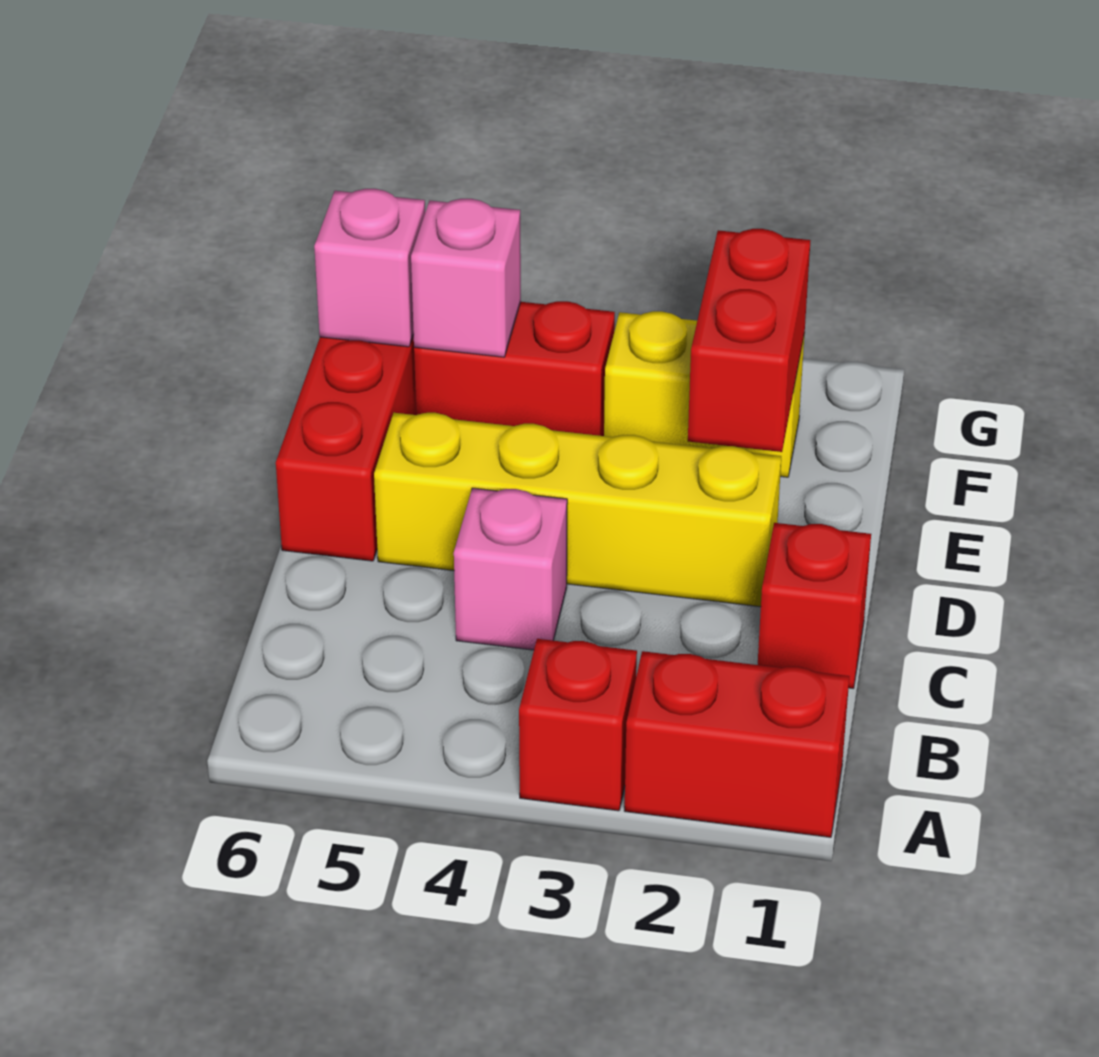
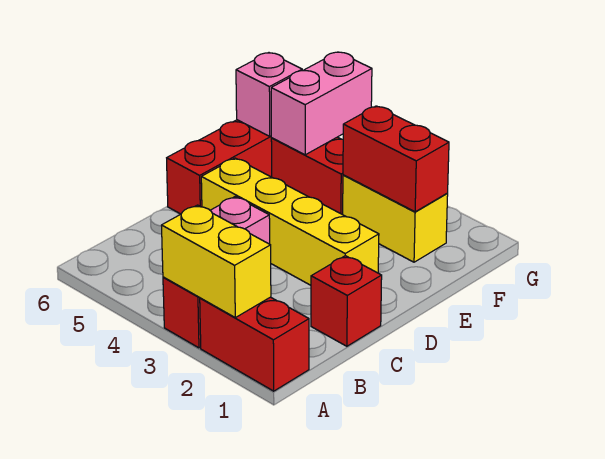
none -> yellow 1x2 brick [162,205,271,318]
red 1x2 brick [688,229,810,452] -> red 1x2 brick turned to [343,106,449,212]
pink 1x1 brick [411,199,521,357] -> pink 1x2 brick [271,52,372,155]

